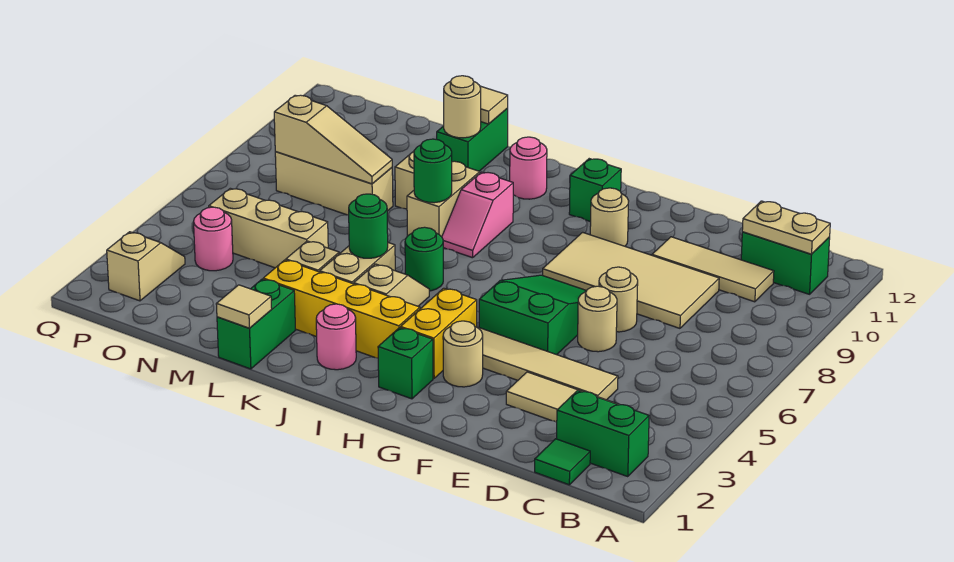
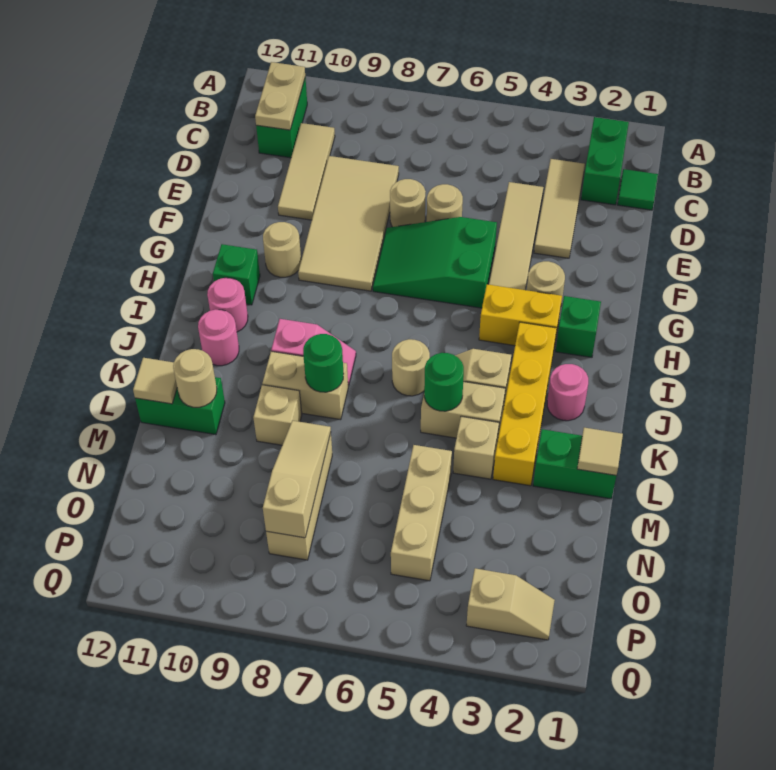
green 1x1 round brick [405,227,443,291] -> tan 1x1 round brick [392,339,430,396]
pink 1x1 round brick [194,207,233,271] -> pink 1x1 round brick moved to [207,278,248,332]
tan 1x2 slope [107,232,185,301] -> tan 1x2 slope turned to [466,568,555,640]

